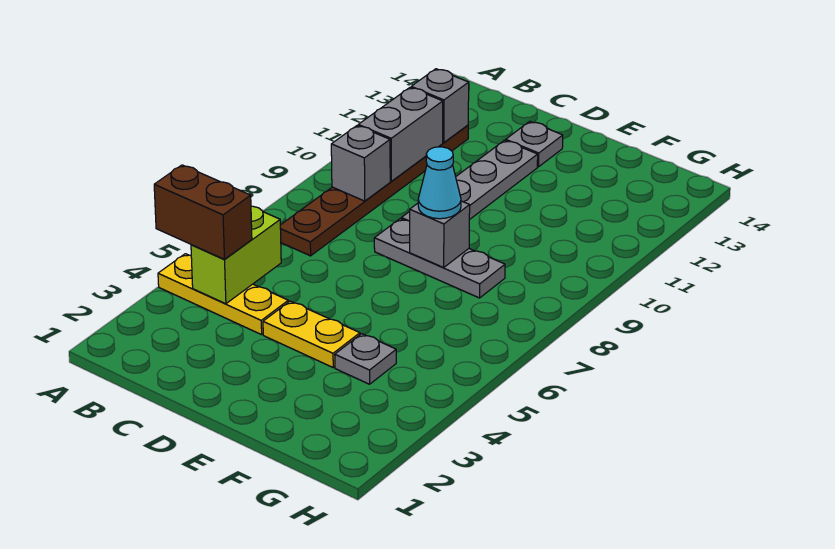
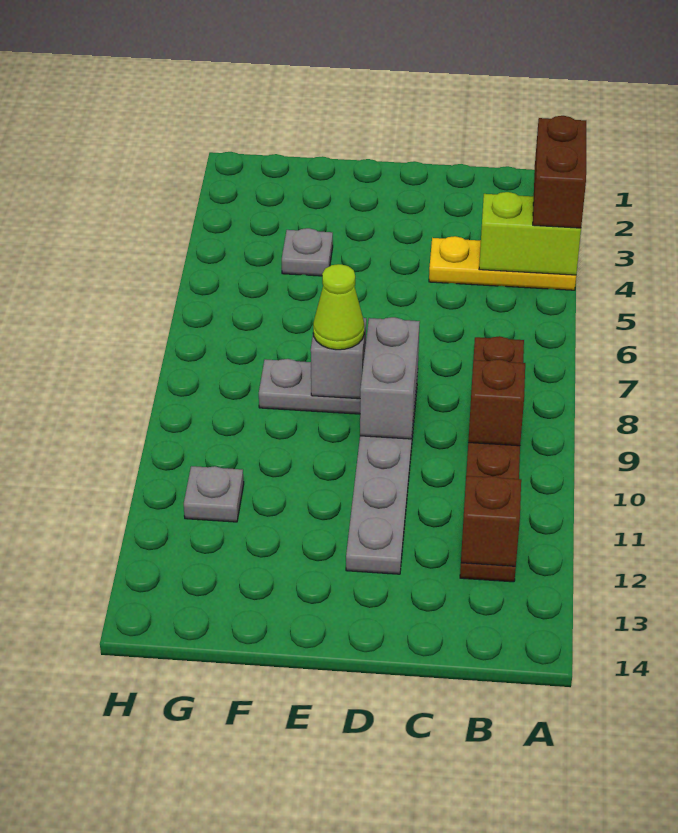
brown 1x2 brick [154,165,252,260] -> brown 1x2 brick turned to [533,116,586,228]
lime 1x2 brick [191,206,281,304] -> lime 1x2 brick turned to [479,192,581,275]
grey 1x1 brick [331,126,390,201] -> brown 1x1 brick [468,359,525,446]
grey 1x2 brick [358,88,443,181] -> grey 1x2 brick moved to [360,317,420,439]
grey 1x1 brick [411,69,469,143] -> brown 1x1 brick [461,476,521,566]
yellow 1x2 plate [263,301,360,367] -> none
grey 1x1 plate [506,121,563,167] -> grey 1x1 plate moved to [184,466,244,522]
cyan 1x1 cone [418,147,461,219] -> lime 1x1 cone [313,264,364,350]

